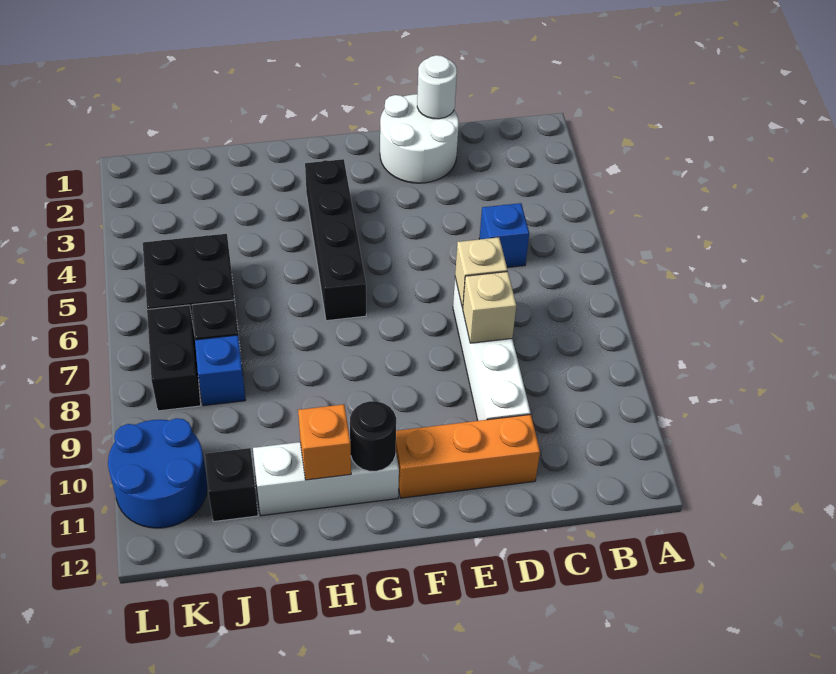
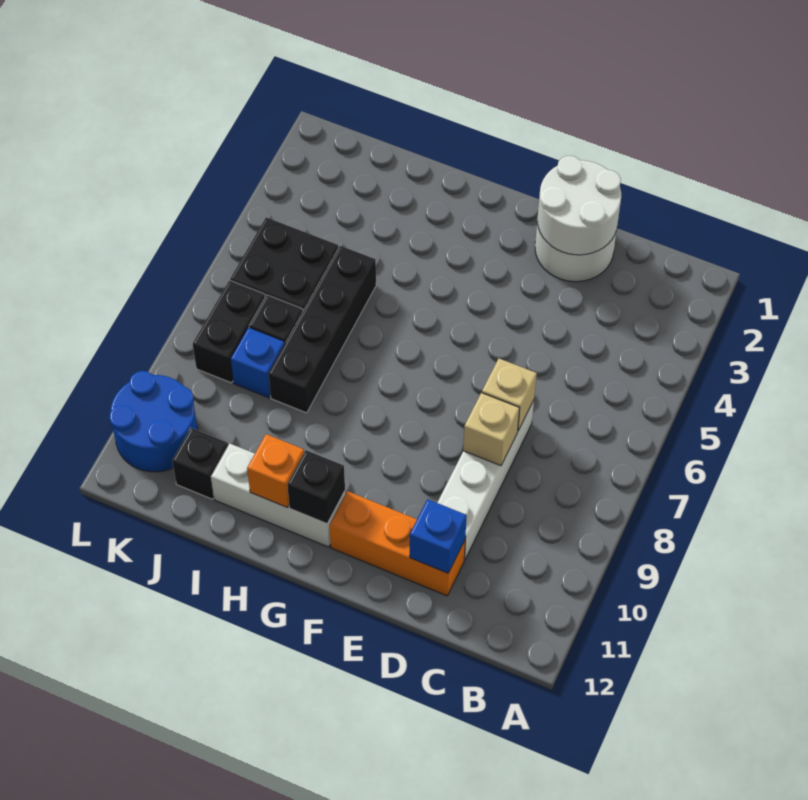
blue 1x1 brick [479,203,529,267] -> blue 1x1 brick moved to [410,499,467,573]
white 1x1 round brick [417,55,457,119] -> white 2x2 round brick [538,156,621,255]
black 1x4 brick [305,159,366,321] -> black 1x4 brick moved to [269,246,376,413]
black 1x1 round brick [350,401,396,471] -> black 1x1 brick [287,450,345,524]

